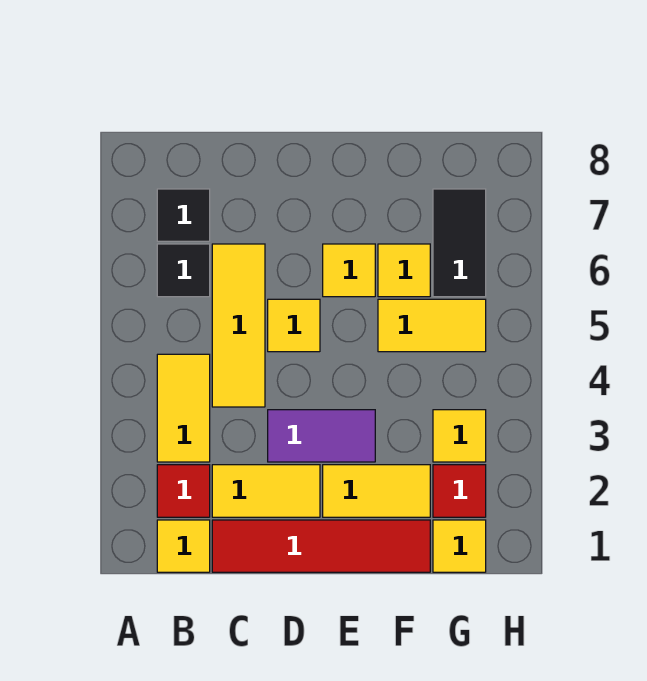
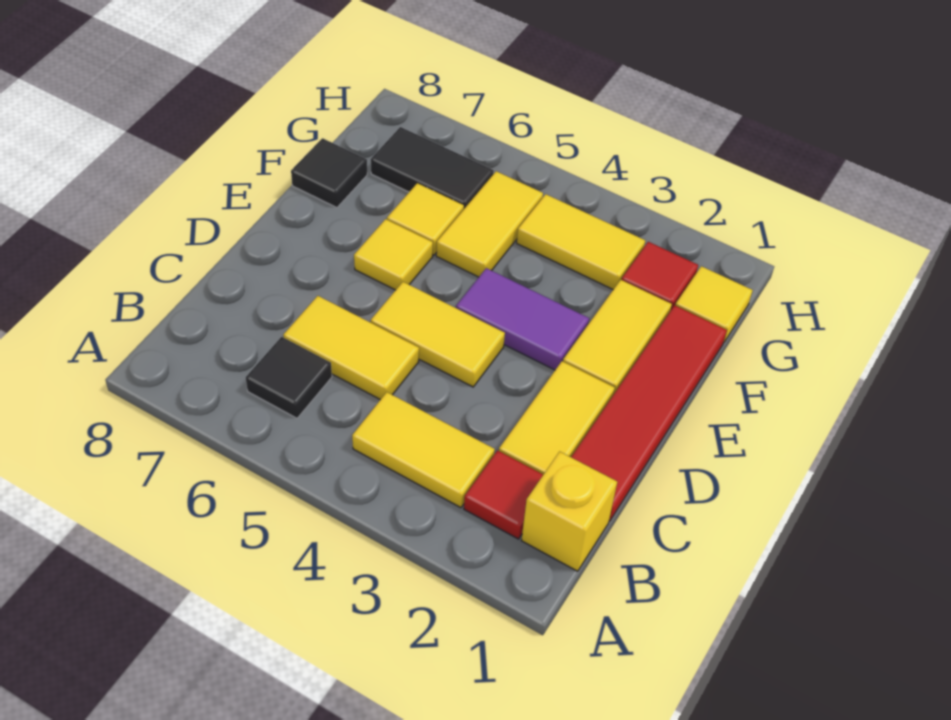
yellow 1x1 tile [157,520,210,572] -> yellow 1x1 brick [521,452,617,571]
black 1x1 tile [157,189,210,241] -> black 1x1 tile moved to [291,138,367,208]
yellow 1x3 tile [212,244,265,407] -> yellow 1x2 tile [283,296,419,400]
purple 1x2 tile [268,410,375,462] -> purple 1x2 tile turned to [456,268,589,370]
yellow 1x1 tile [268,299,320,352] -> yellow 1x2 tile [371,282,505,387]
yellow 1x1 tile [433,410,486,462] -> yellow 1x2 tile [517,194,645,289]

